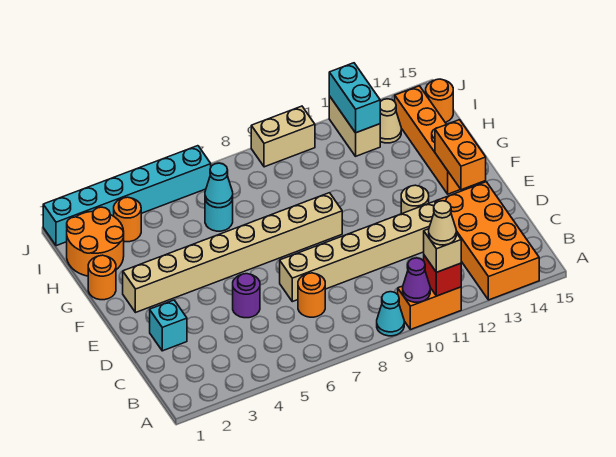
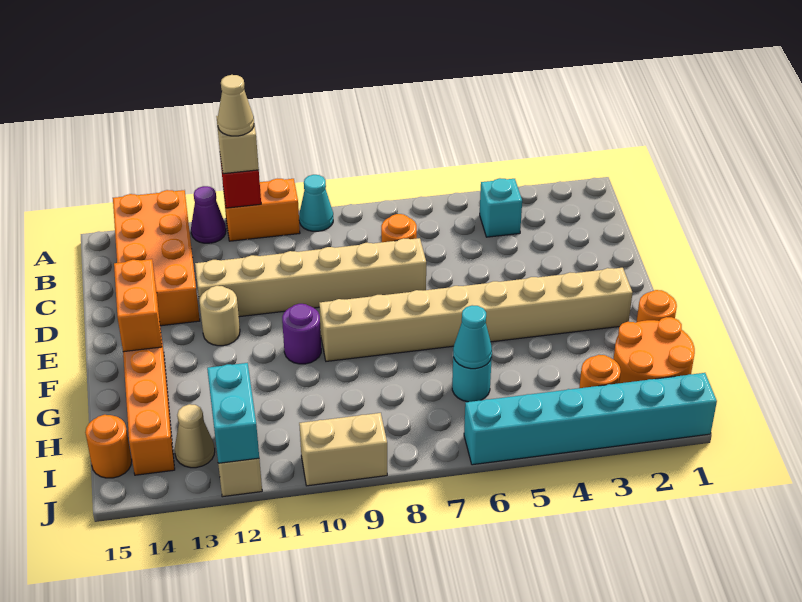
purple 1x1 cone [403,258,430,302] -> purple 1x1 cone moved to [191,186,226,243]
cyan 1x1 brick [150,300,187,351] -> cyan 1x1 brick moved to [480,178,522,237]
purple 1x1 round brick [233,274,260,318] -> purple 1x1 round brick moved to [282,304,321,364]

